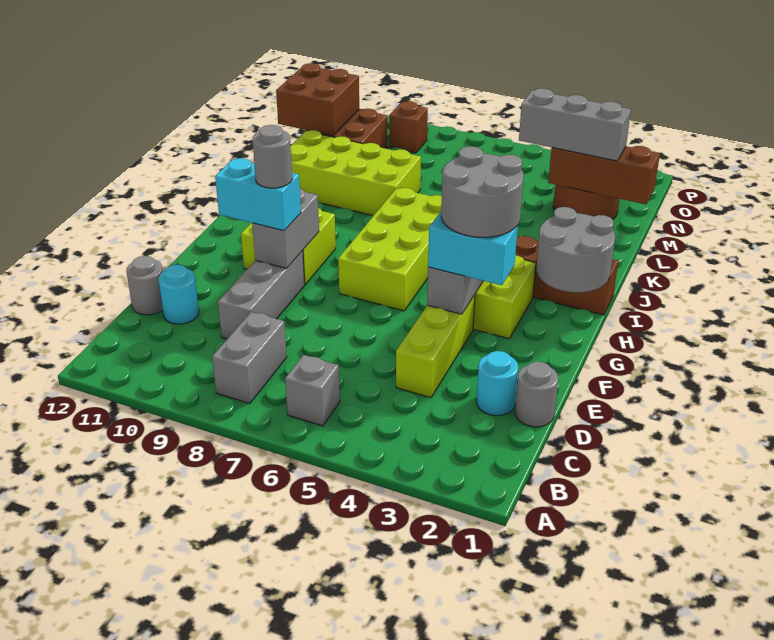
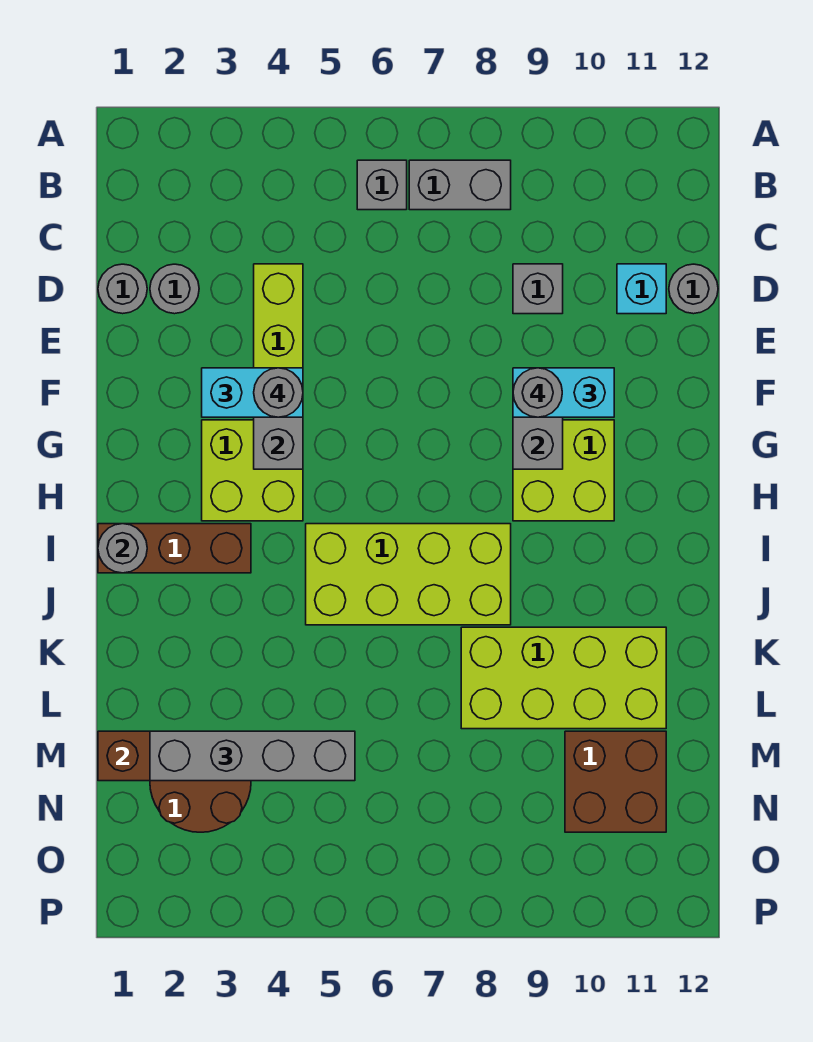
grey 1x2 brick [212,312,287,404] -> grey 1x2 brick turned to [409,160,511,210]
cyan 1x1 round brick [476,351,518,416] -> grey 1x1 round brick [150,264,199,314]
grey 1x3 brick [218,251,305,339] -> grey 1x1 brick [513,264,563,314]
cyan 1x1 round brick [158,265,199,324] -> cyan 1x1 brick [617,264,666,314]
grey 2x2 round brick [441,146,524,237] -> grey 1x1 round brick [254,368,303,417]
lime 2x4 brick [338,188,442,311] -> lime 2x4 brick turned to [306,524,511,625]
grey 2x2 round brick [536,207,615,293] -> grey 1x1 round brick [98,524,147,573]
grey 1x3 brick [519,88,631,161] -> grey 1x4 brick [150,731,355,781]
brown 2x2 brick [276,63,359,136] -> none
brown 1x1 brick [389,101,428,153] -> none

